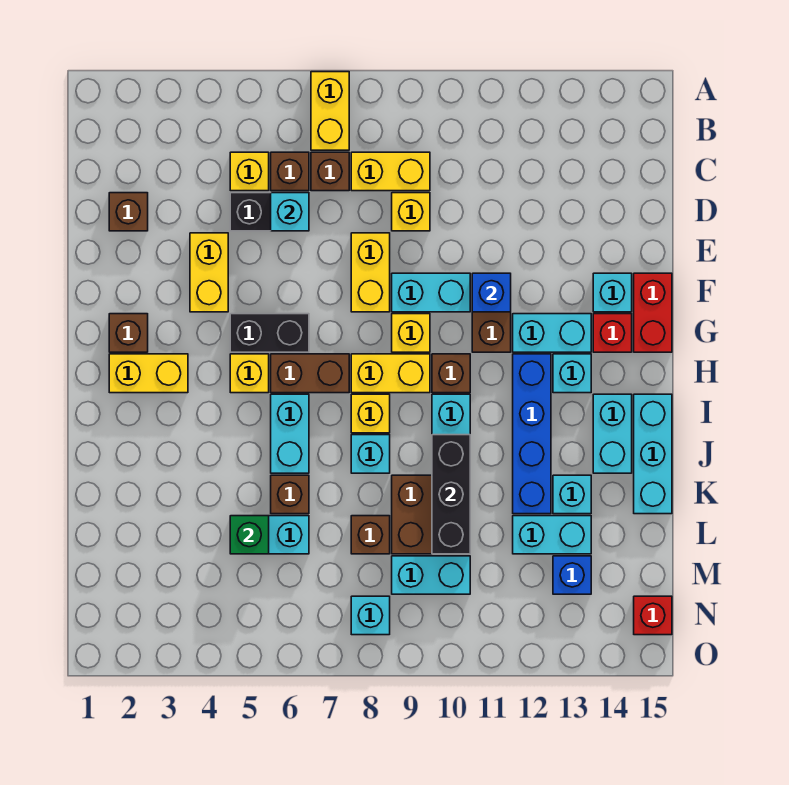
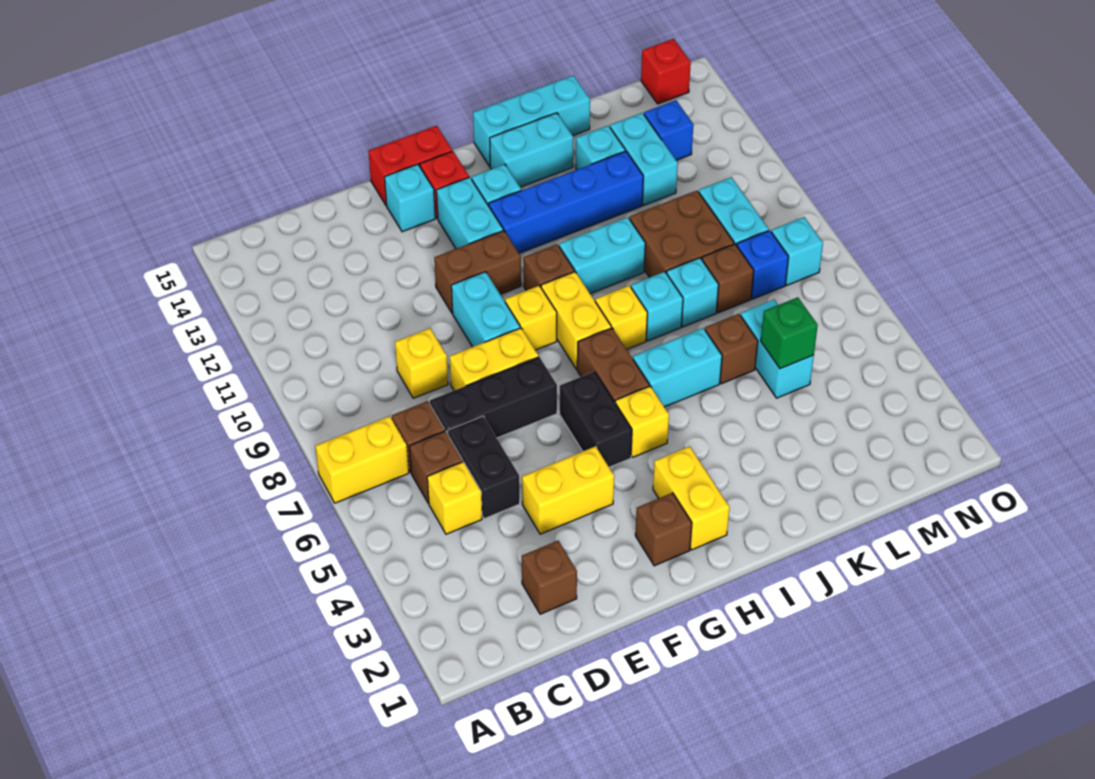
yellow 1x2 brick [351,152,430,191] -> none
cyan 1x1 brick [271,193,309,231] -> cyan 1x1 brick moved to [667,258,719,327]
blue 1x1 brick [472,273,511,312] -> blue 1x1 brick moved to [737,231,788,299]
black 1x3 brick [432,435,470,554] -> black 1x3 brick moved to [430,357,557,438]

